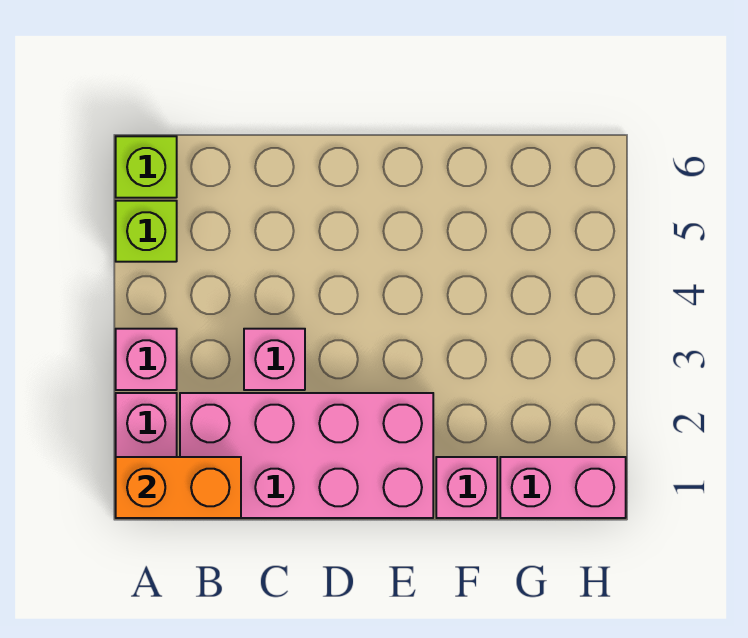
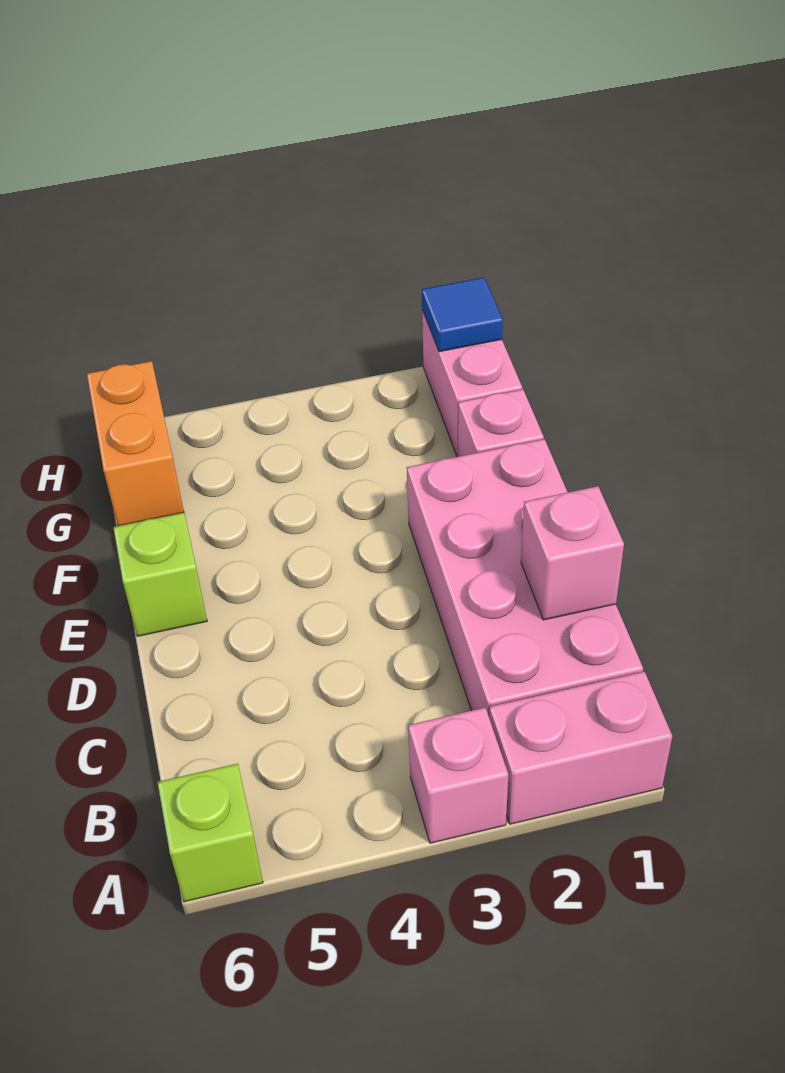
orange 1x2 brick [116,457,241,518] -> orange 1x2 brick moved to [87,361,184,526]
lime 1x1 brick [116,201,177,262] -> lime 1x1 brick moved to [113,513,207,636]
pink 1x1 brick [244,329,305,390] -> pink 1x1 brick moved to [521,486,624,620]
none -> blue 1x1 tile [422,277,503,352]

